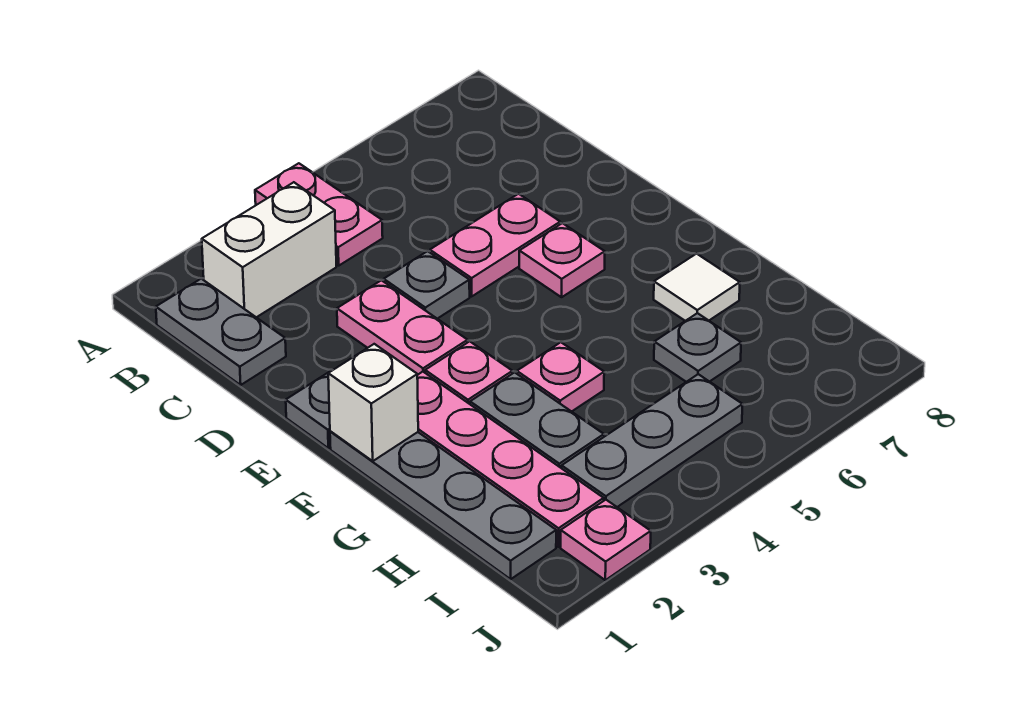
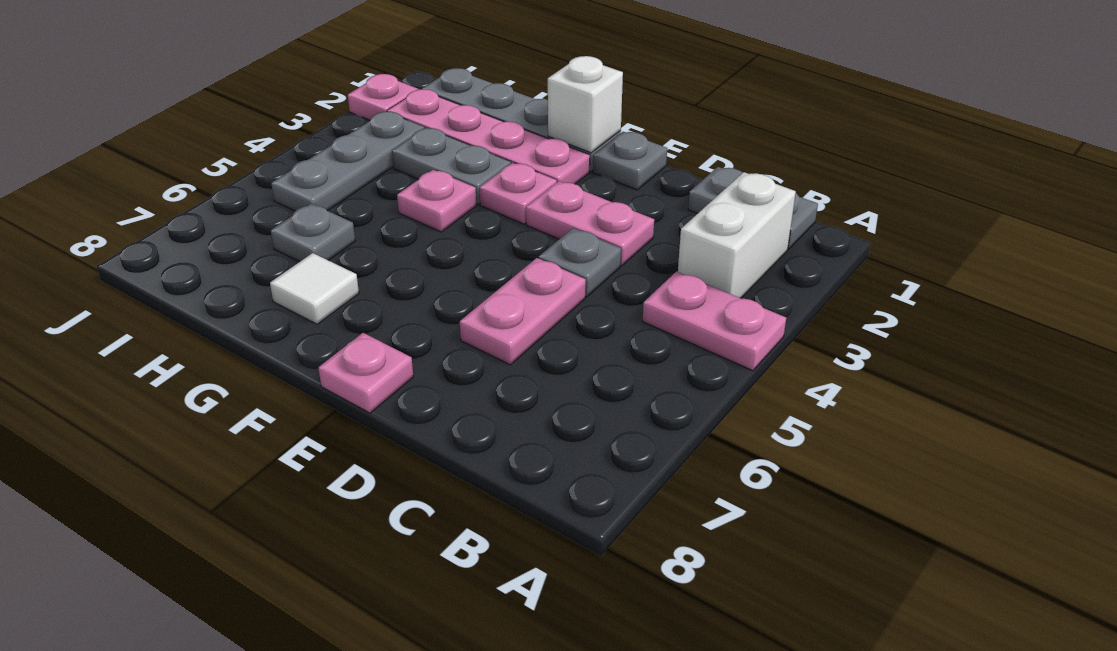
pink 1x1 plate [519,223,605,297] -> pink 1x1 plate moved to [318,333,413,413]

